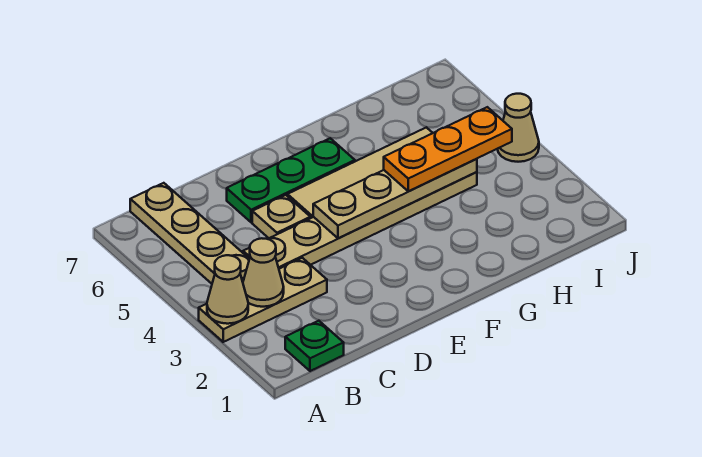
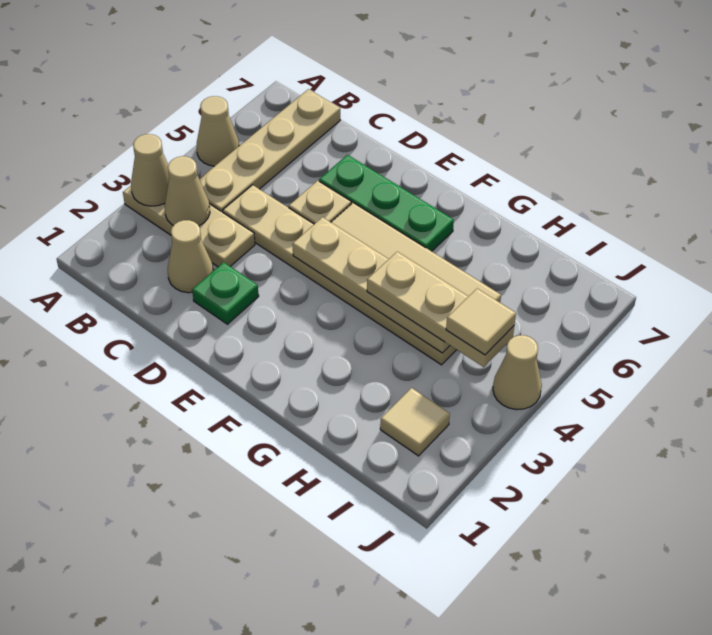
none -> tan 1x1 cone [197,96,239,166]
green 1x1 plate [285,321,344,371] -> green 1x1 plate moved to [192,262,259,324]
none -> tan 1x1 cone [168,220,213,293]
orange 1x3 plate [384,107,512,191] -> tan 1x3 plate [367,252,514,367]
none -> tan 1x1 tile [380,388,450,456]
none -> tan 1x1 tile [446,289,516,355]

